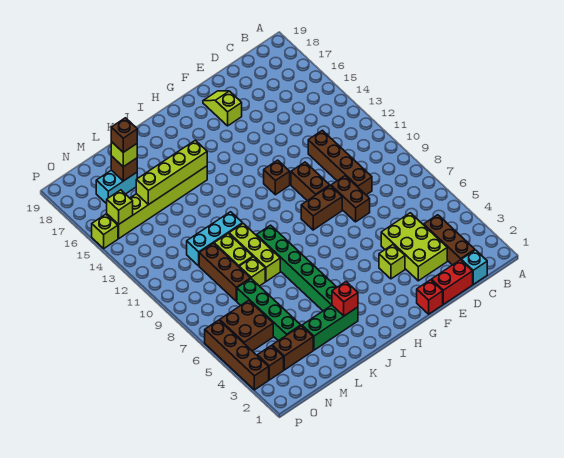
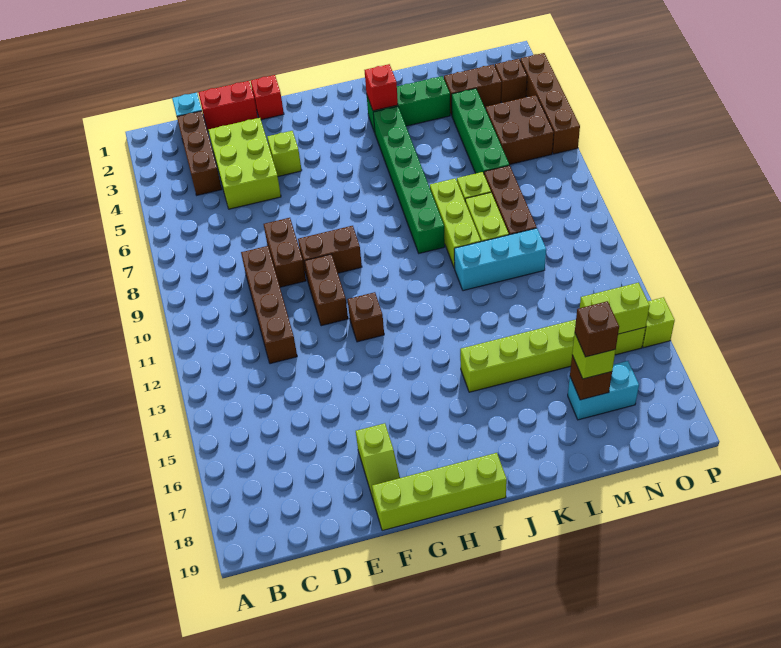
lime 1x4 brick [136,140,207,205] -> lime 1x4 brick moved to [372,453,507,531]
lime 1x1 brick [107,190,133,225] -> lime 1x2 brick [580,283,650,334]

